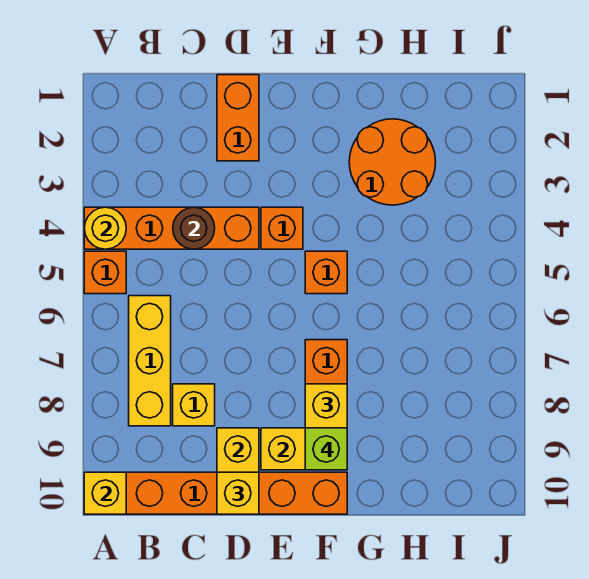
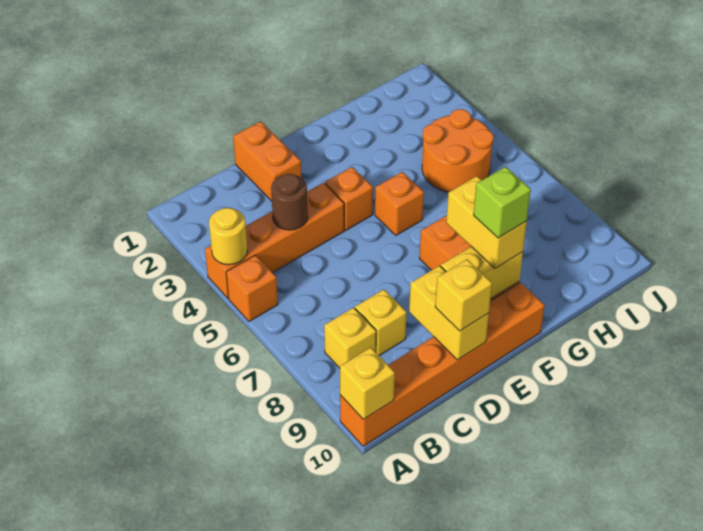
yellow 1x3 brick [129,296,171,426] -> yellow 1x1 brick [324,308,376,368]
orange 2x2 round brick [349,119,436,205] -> orange 2x2 round brick moved to [422,109,494,192]

